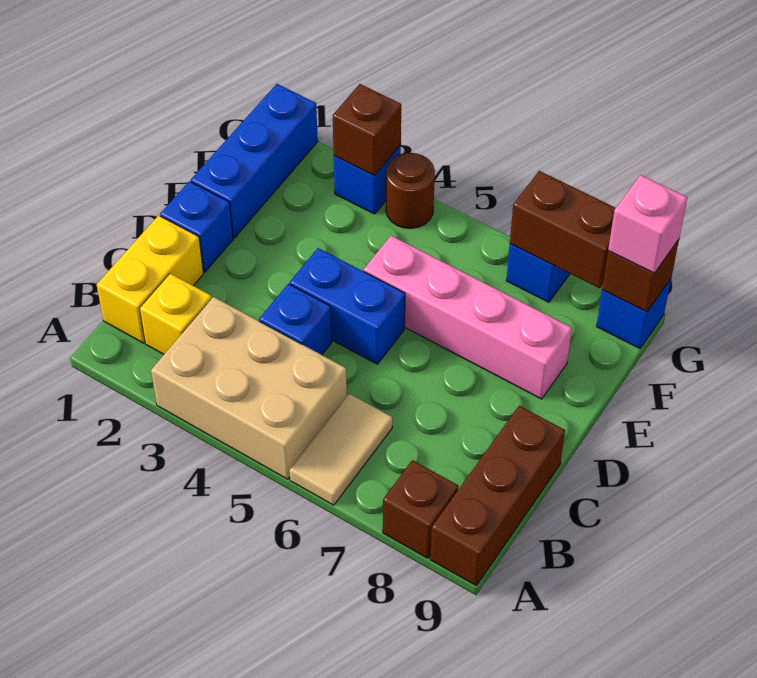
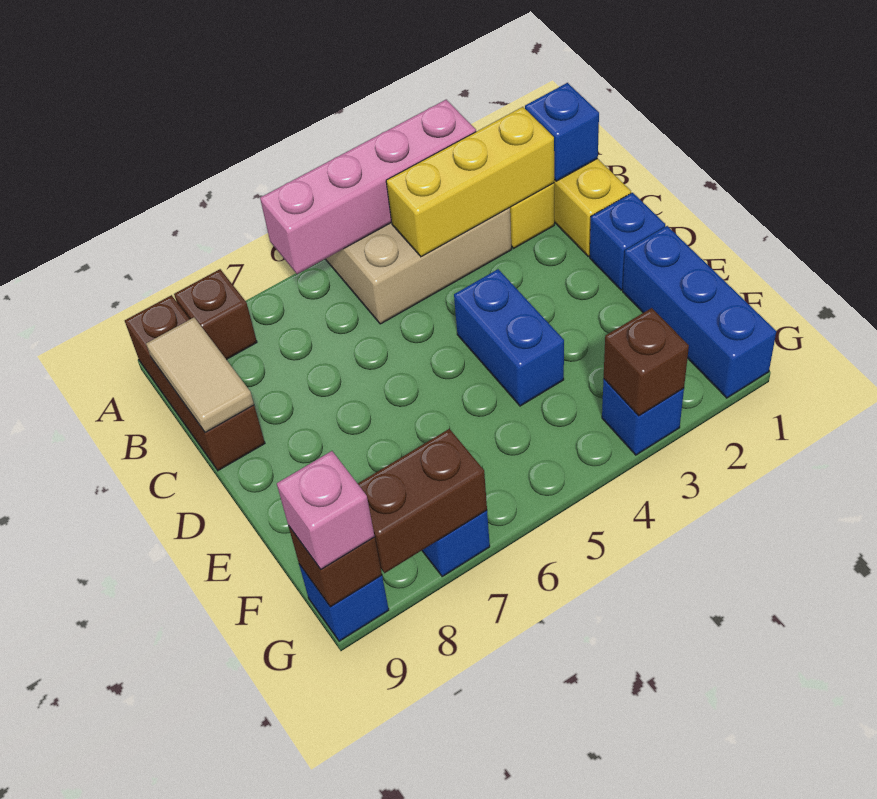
tan 1x2 tile [289,394,392,505] -> tan 1x2 tile moved to [146,318,254,432]
none -> yellow 1x3 brick [386,107,554,257]
blue 1x1 brick [259,284,332,355] -> blue 1x1 brick moved to [525,83,599,181]
blue 1x2 brick [290,248,405,364] -> blue 1x2 brick turned to [454,269,564,406]
pink 1x4 brick [364,236,572,399] -> pink 1x4 brick moved to [260,100,476,274]
brown 1x1 round brick [386,153,435,228] -> none

